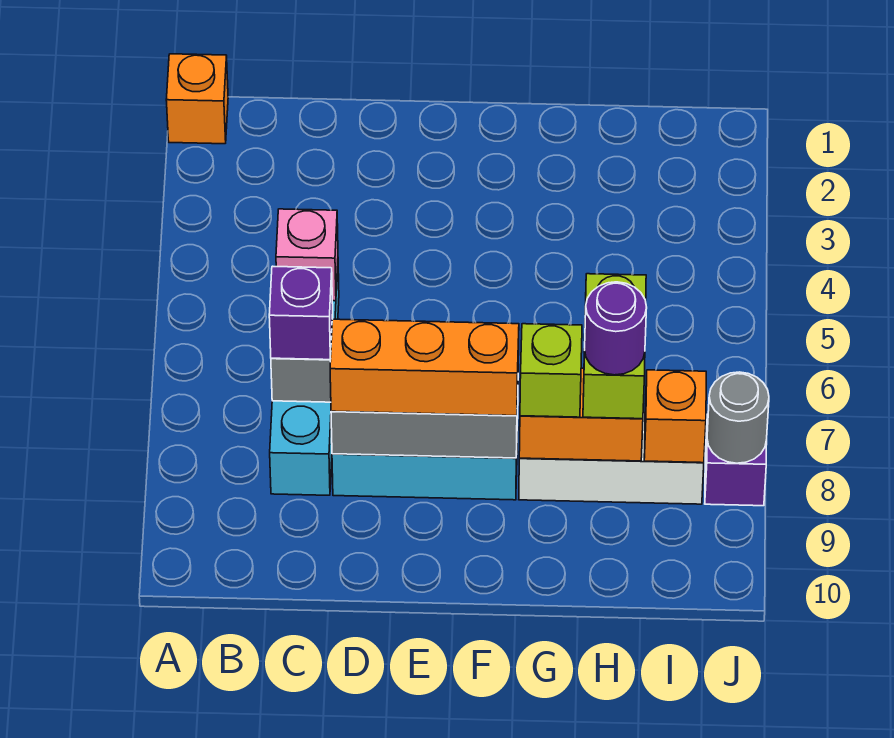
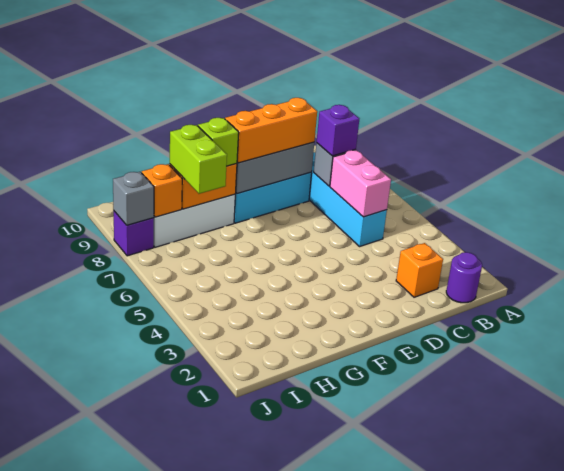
orange 1x1 brick [166,54,228,144] -> orange 1x1 brick moved to [396,243,443,297]
pink 1x1 brick [276,209,338,301] -> pink 1x2 brick [330,150,391,217]
purple 1x1 round brick [585,282,647,375] -> purple 1x1 round brick moved to [446,252,482,303]
grey 1x1 round brick [707,372,769,463] -> grey 1x1 brick [113,172,154,225]

